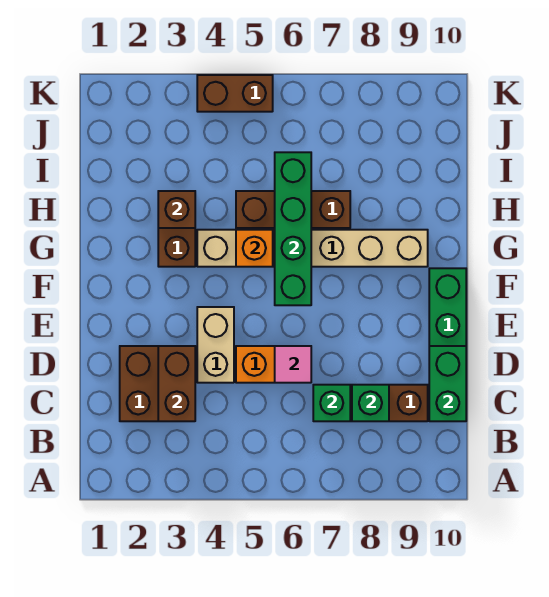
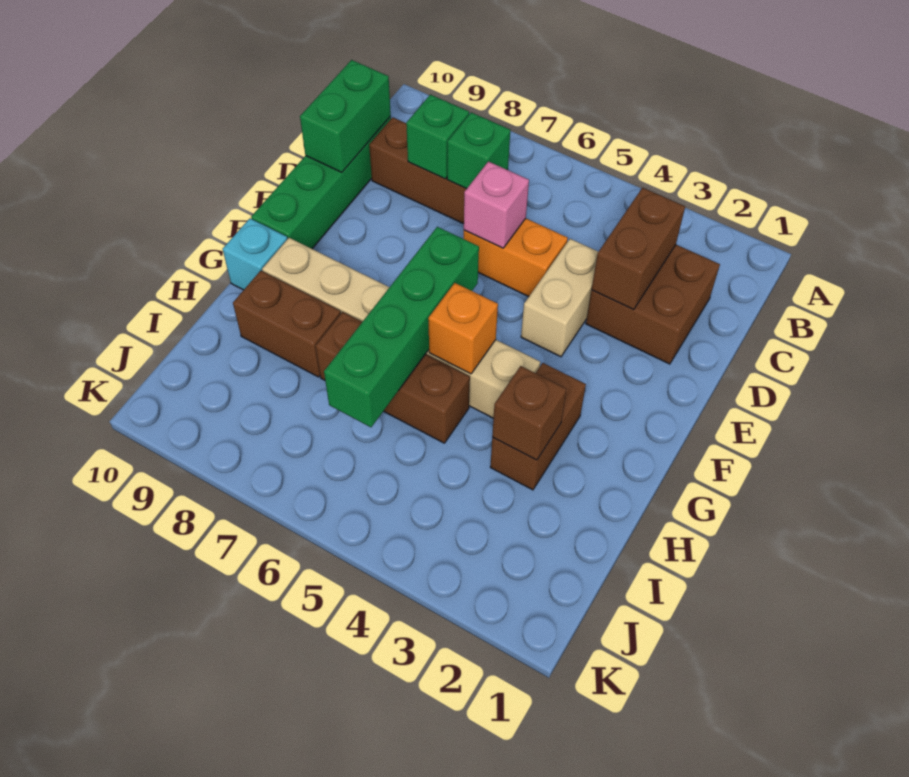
pink 1x1 tile [275,346,311,383] -> pink 1x1 brick [464,161,529,248]
none -> cyan 1x1 brick [223,219,287,290]
brown 1x2 brick [197,75,273,112] -> brown 1x2 brick moved to [233,271,341,377]

